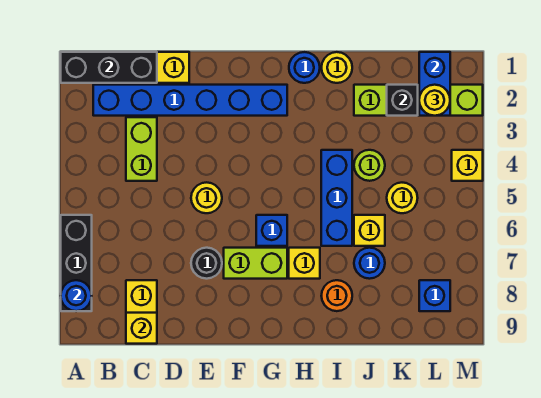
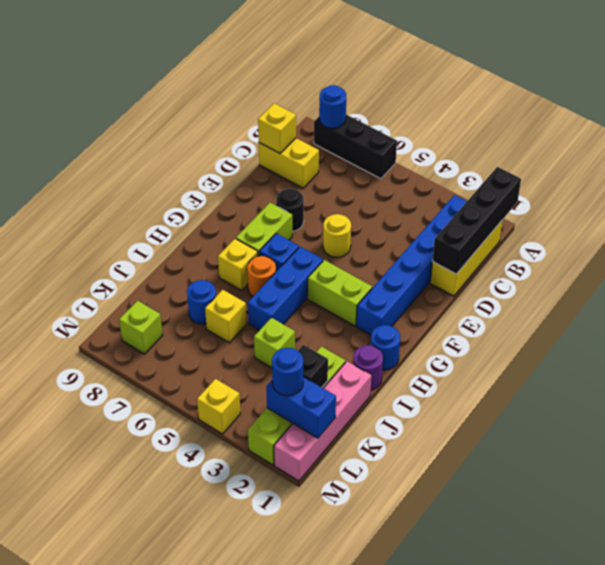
black 1x3 brick [61,52,157,83] -> black 1x4 brick [432,167,521,274]
lime 1x2 brick [126,117,157,181] -> lime 1x2 brick moved to [308,260,372,326]
yellow 1x1 round brick [321,52,352,83] -> purple 1x1 round brick [353,345,383,390]
blue 1x3 brick [321,150,352,246] -> blue 1x3 brick turned to [248,247,323,330]
orange 1x1 round brick [321,280,352,311] -> orange 1x1 round brick moved to [247,256,276,297]
none -> pink 1x4 brick [274,361,371,481]
lime 1x1 round brick [354,150,385,181] -> lime 1x1 brick [254,318,295,368]
yellow 1x1 round brick [387,183,418,213] -> none
yellow 1x1 round brick [419,85,450,116] -> blue 1x1 round brick [272,348,303,396]
blue 1x1 brick [419,280,450,311] -> lime 1x1 brick [119,301,163,354]

